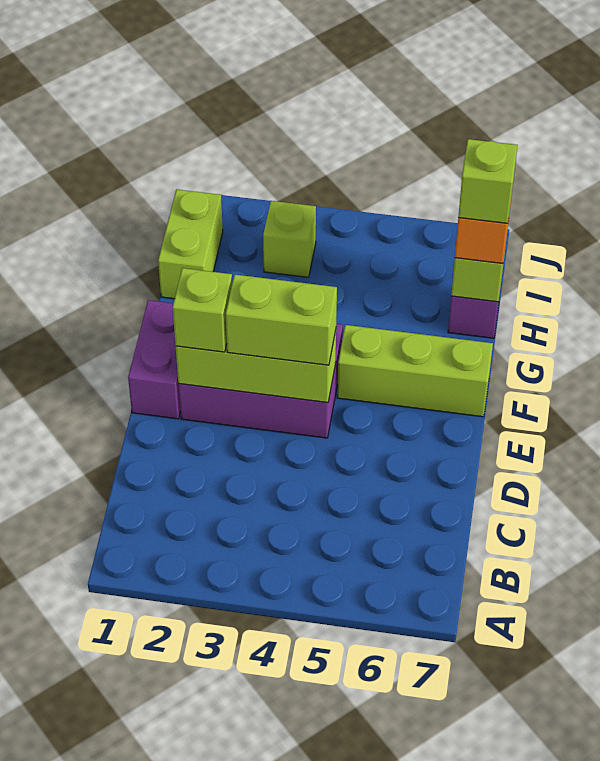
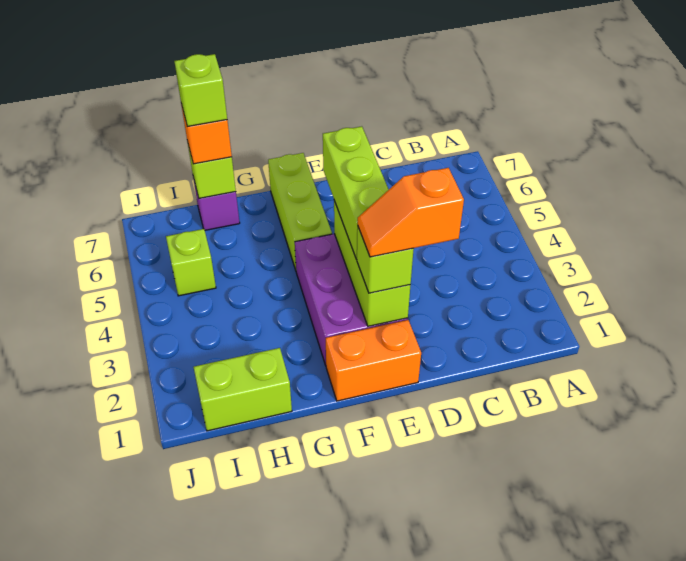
none -> orange 1x2 slope [358,168,464,257]
purple 1x2 brick [128,300,181,419] -> orange 1x2 brick [326,320,421,401]
lime 1x2 brick [226,275,337,365] -> lime 1x3 brick [323,126,389,260]
lime 1x1 brick [263,201,316,277] -> lime 1x1 brick moved to [166,229,216,296]

